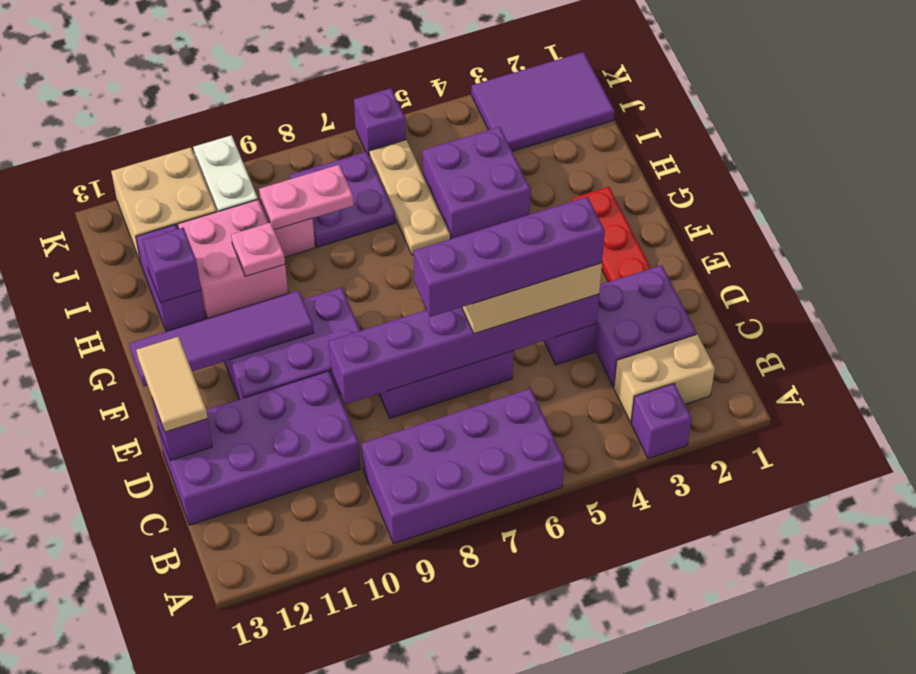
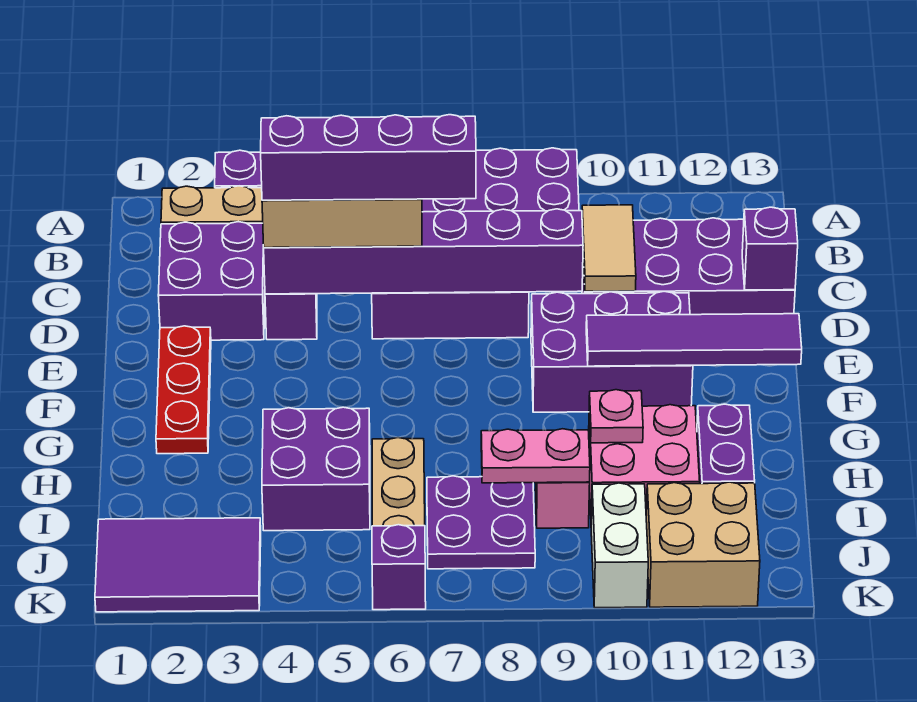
tan 1x2 tile [136,337,208,432] -> tan 1x2 tile moved to [582,205,636,291]
purple 1x1 brick [143,228,201,302] -> none

